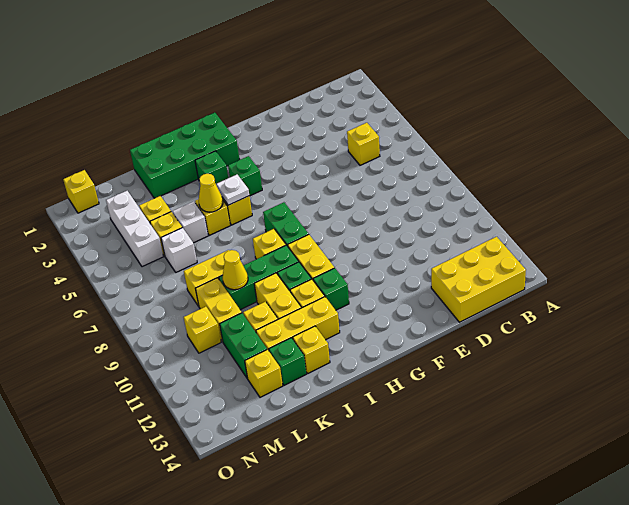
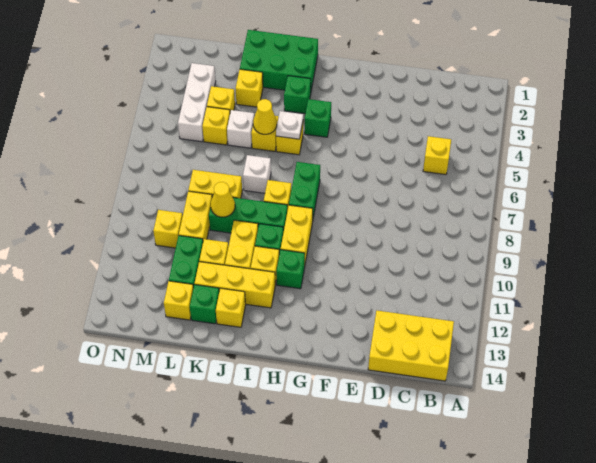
green 2x4 brick [130,113,240,198] -> green 2x3 brick [240,30,318,90]
white 1x1 brick [161,228,197,272] -> white 1x1 brick moved to [243,155,271,193]
yellow 1x1 brick [63,170,99,213] -> yellow 1x1 brick moved to [236,69,263,107]

